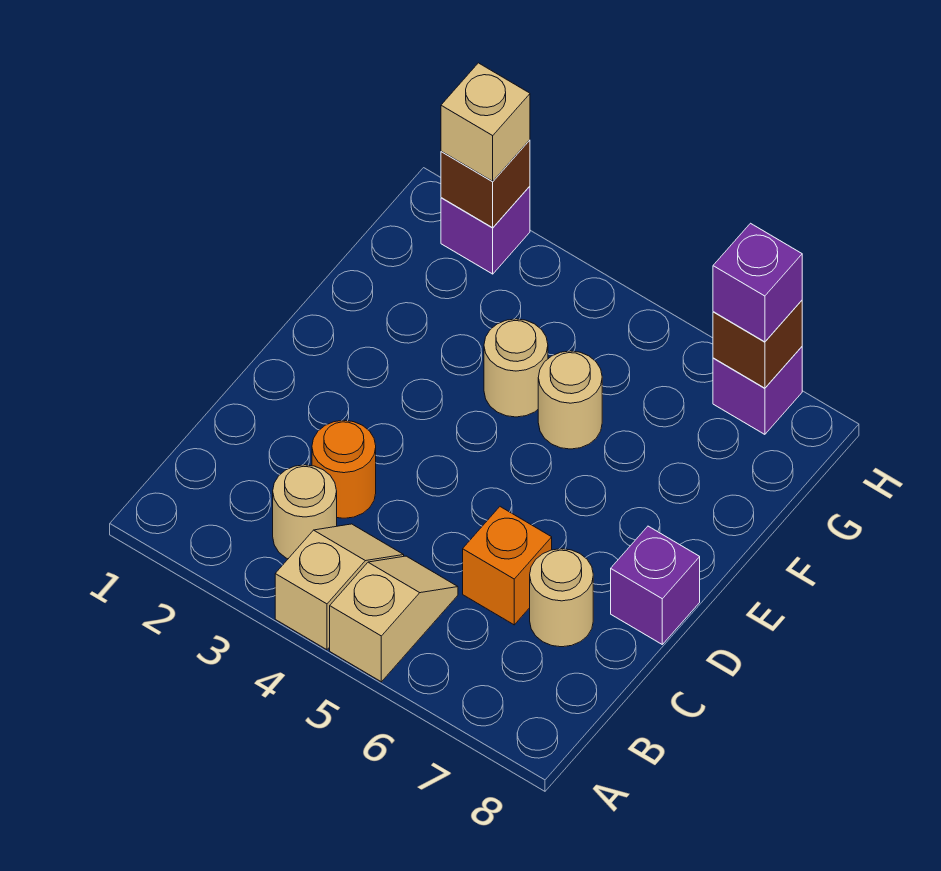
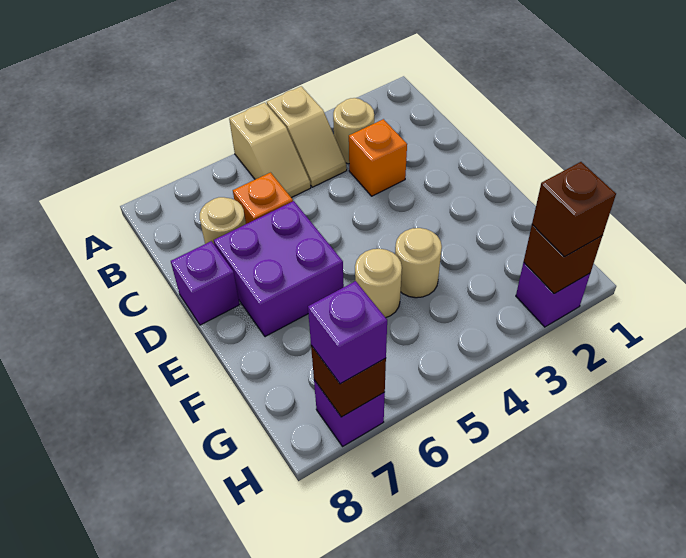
orange 1x1 round brick [312,420,376,518] -> orange 1x1 brick [349,119,407,196]
none -> purple 2x2 brick [214,201,344,337]
tan 1x1 brick [441,63,530,181] -> brown 1x1 brick [532,162,616,257]

